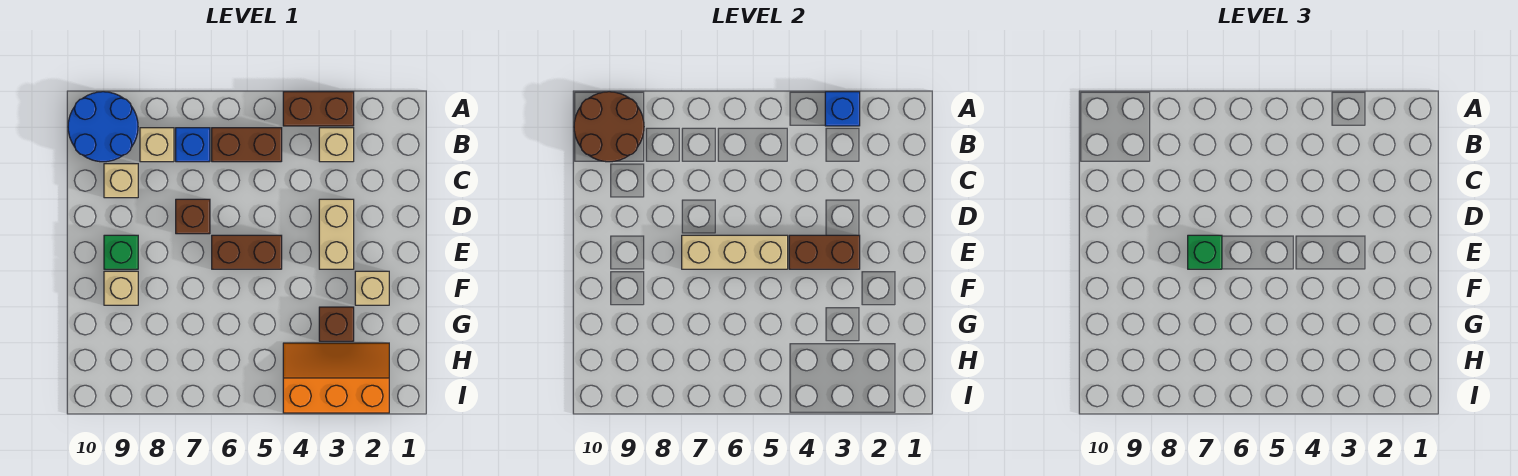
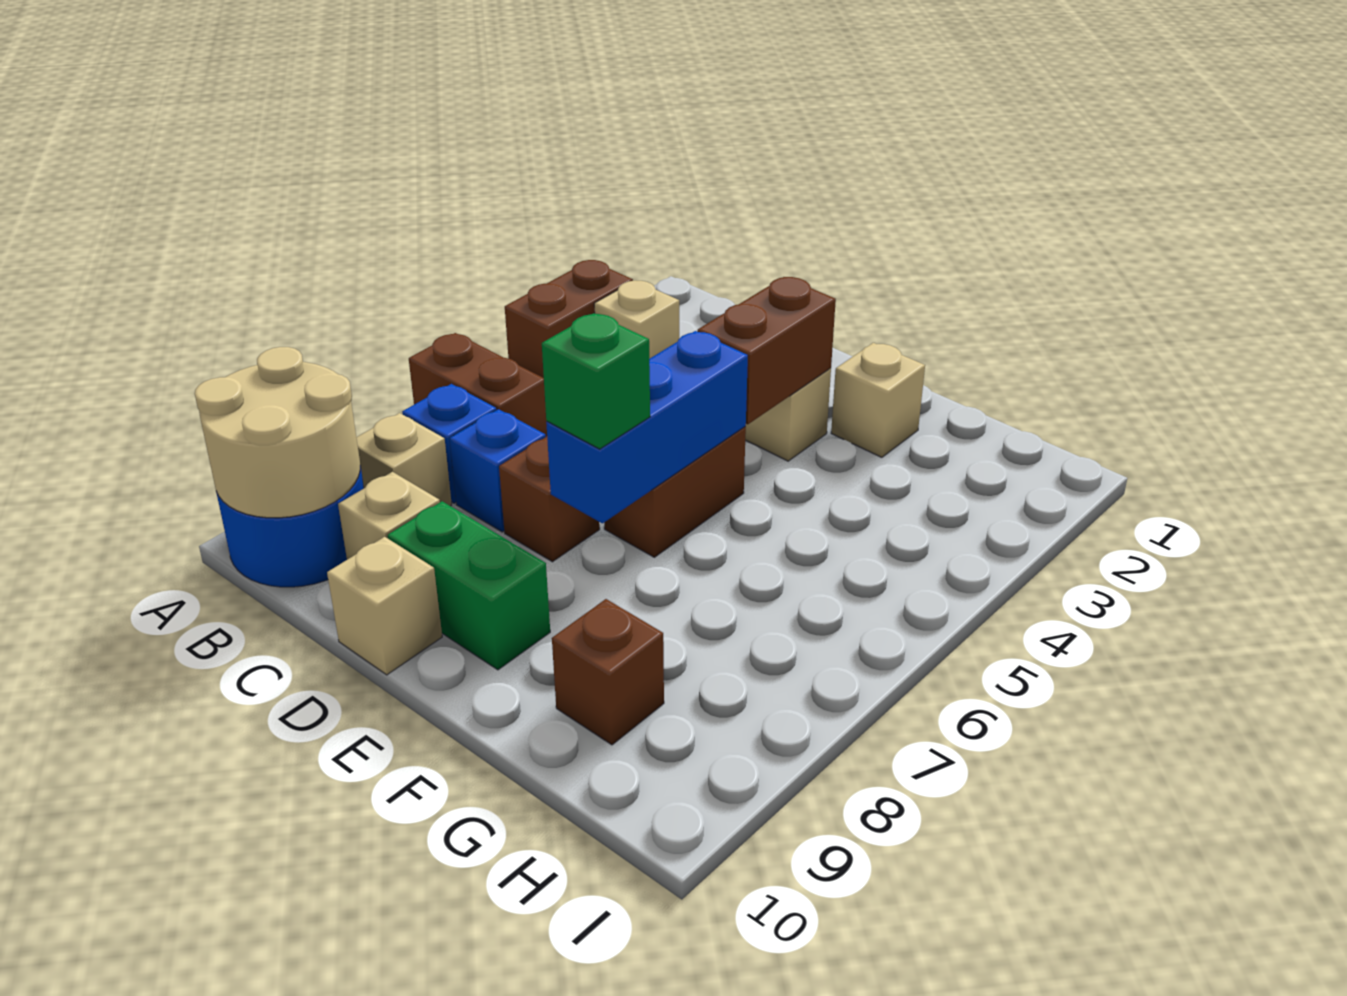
blue 1x1 brick [825,92,860,126] -> blue 1x1 brick moved to [449,409,546,532]
brown 2x2 round brick [574,92,644,162] -> tan 2x2 round brick [195,347,360,518]
brown 1x2 brick [212,128,282,162] -> brown 1x2 brick turned to [409,333,547,437]
tan 1x3 brick [682,235,788,269] -> blue 1x3 brick [546,331,748,523]
green 1x1 brick [104,235,138,269] -> green 1x2 brick [388,501,550,670]
tan 1x1 brick [104,271,138,305] -> tan 1x1 brick moved to [327,537,442,675]
brown 1x1 brick [319,307,354,341] -> brown 1x1 brick moved to [552,599,664,745]
orange 2x3 slope [283,343,389,413] -> none

